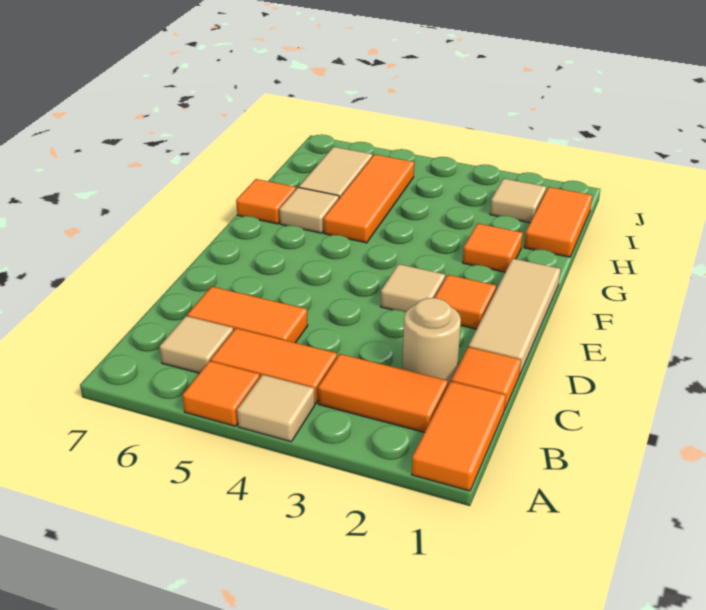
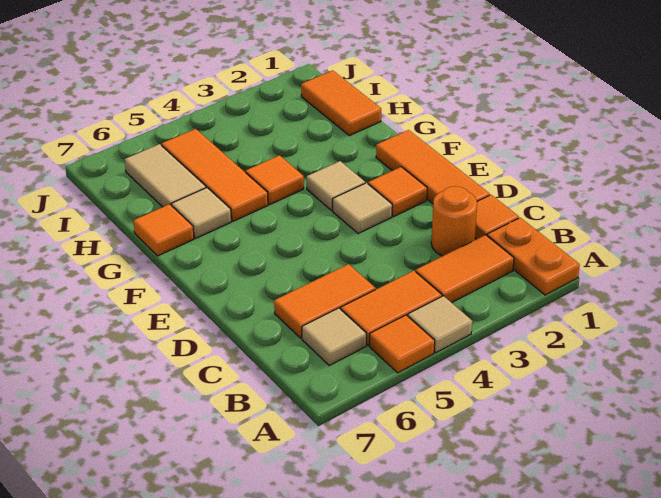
orange 1x2 tile [412,381,506,491] -> orange 1x2 plate [487,218,580,295]
tan 1x1 round brick [402,298,461,387] -> orange 1x1 round brick [431,186,477,256]
tan 1x3 tile [468,259,560,375] -> orange 1x3 tile [376,130,490,204]
orange 1x1 tile [463,223,523,272] -> orange 1x1 tile moved to [246,155,304,204]
tan 1x1 tile [490,179,546,223] -> tan 1x1 tile moved to [307,161,365,211]

